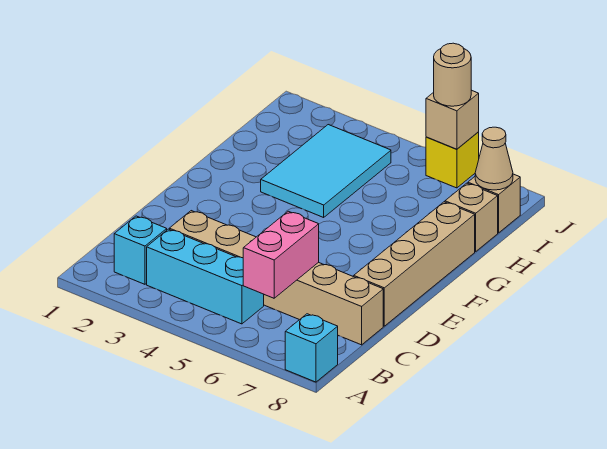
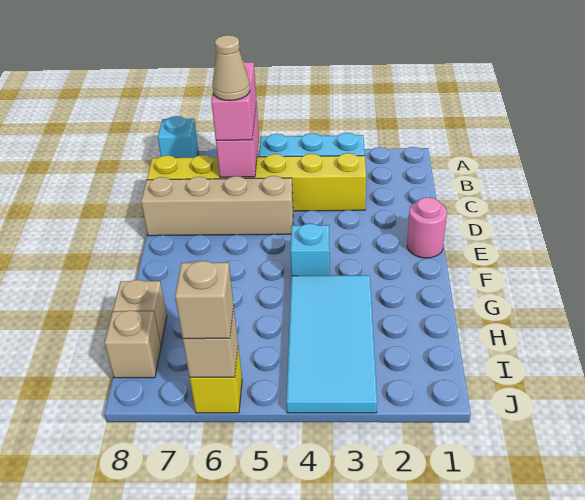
cyan 1x1 brick [114,216,167,284] -> cyan 1x1 brick moved to [290,223,330,276]
none -> pink 1x2 brick [211,61,256,140]
tan 1x6 brick [169,211,383,345] -> yellow 1x6 brick [147,153,366,211]
tan 1x4 brick [354,202,475,326] -> tan 1x4 brick turned to [141,176,293,236]
none -> pink 1x1 round brick [407,197,447,258]
cyan 2x3 tile [261,125,391,217] -> cyan 2x4 tile [286,275,377,413]
tan 1x1 cone [475,127,513,190] -> tan 1x1 cone moved to [212,35,250,101]
tan 1x1 round brick [434,43,471,106] -> tan 1x1 brick [175,261,234,339]

